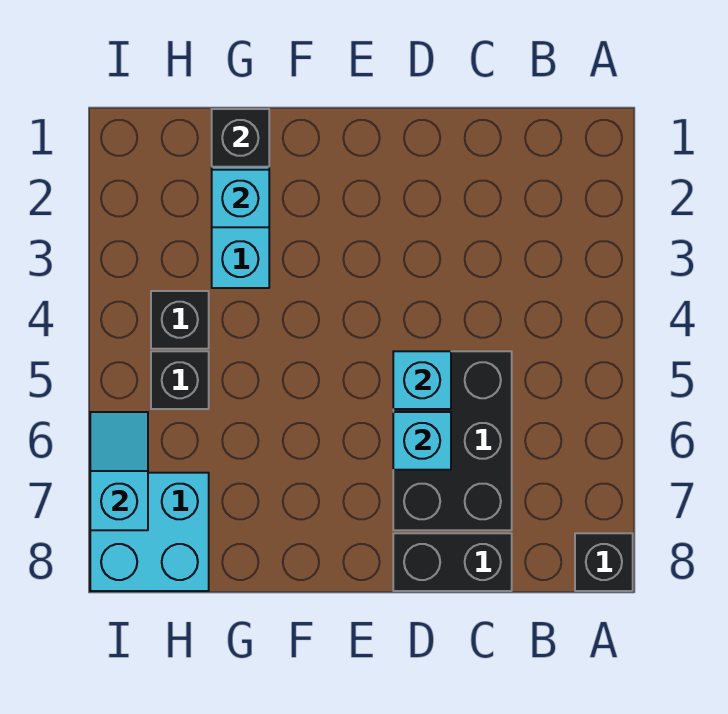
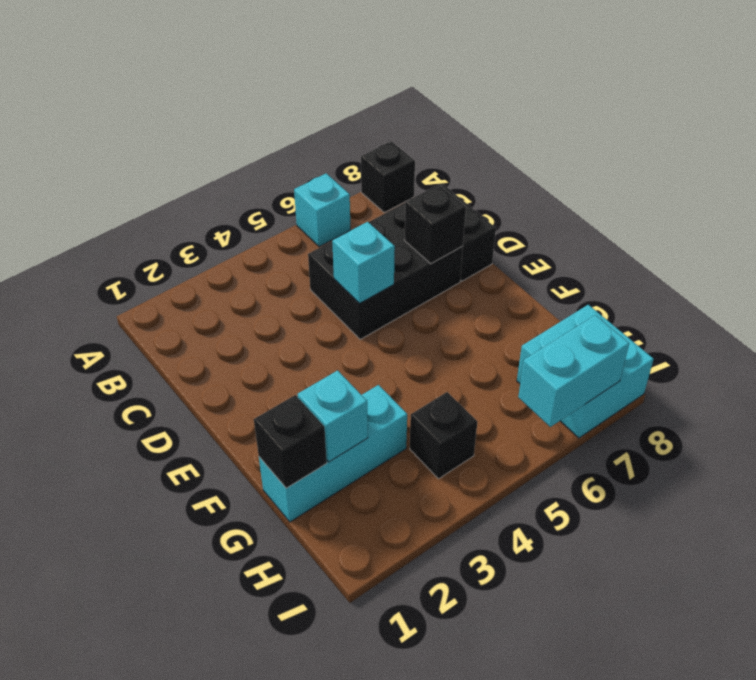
cyan 1x1 brick [393,412,451,470] -> cyan 1x1 brick moved to [294,173,351,247]
black 1x1 brick [151,351,209,409] -> black 1x1 brick moved to [404,185,466,264]
cyan 1x2 slope [90,412,148,530] -> cyan 1x2 brick [518,315,629,427]

